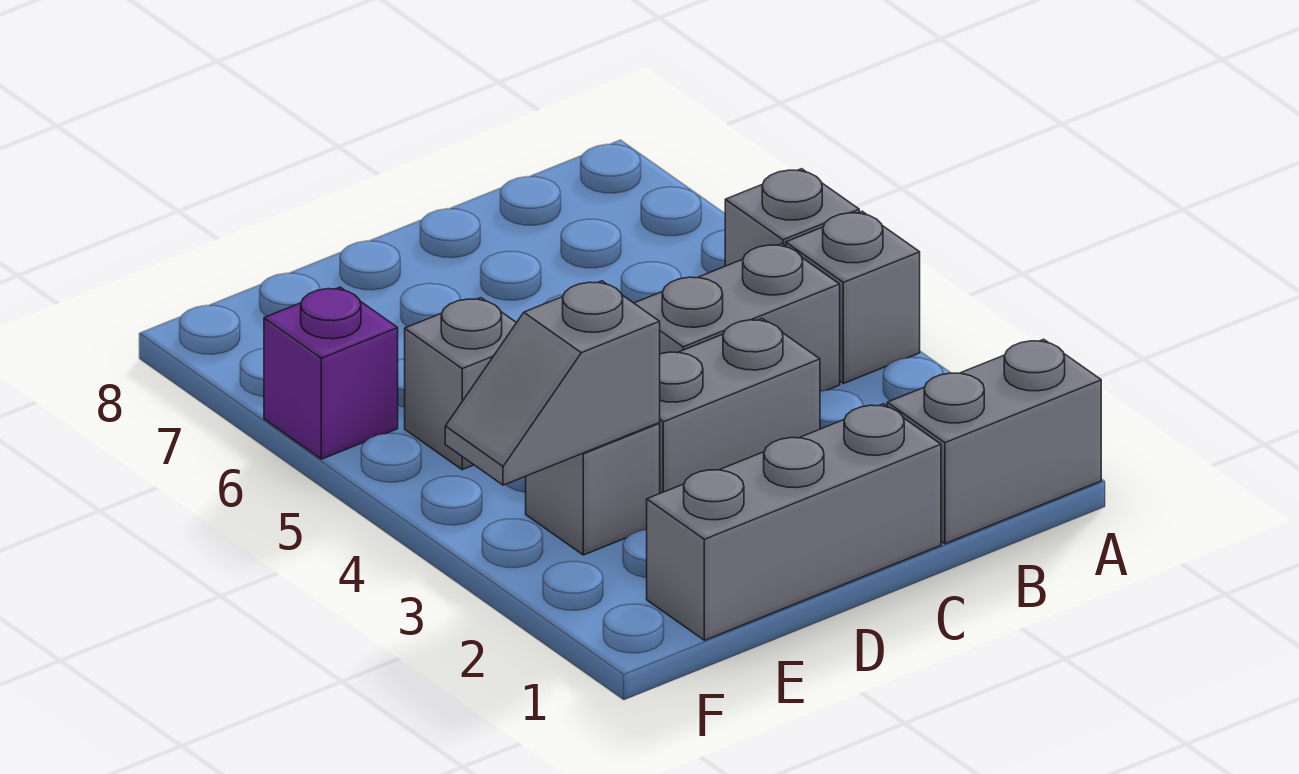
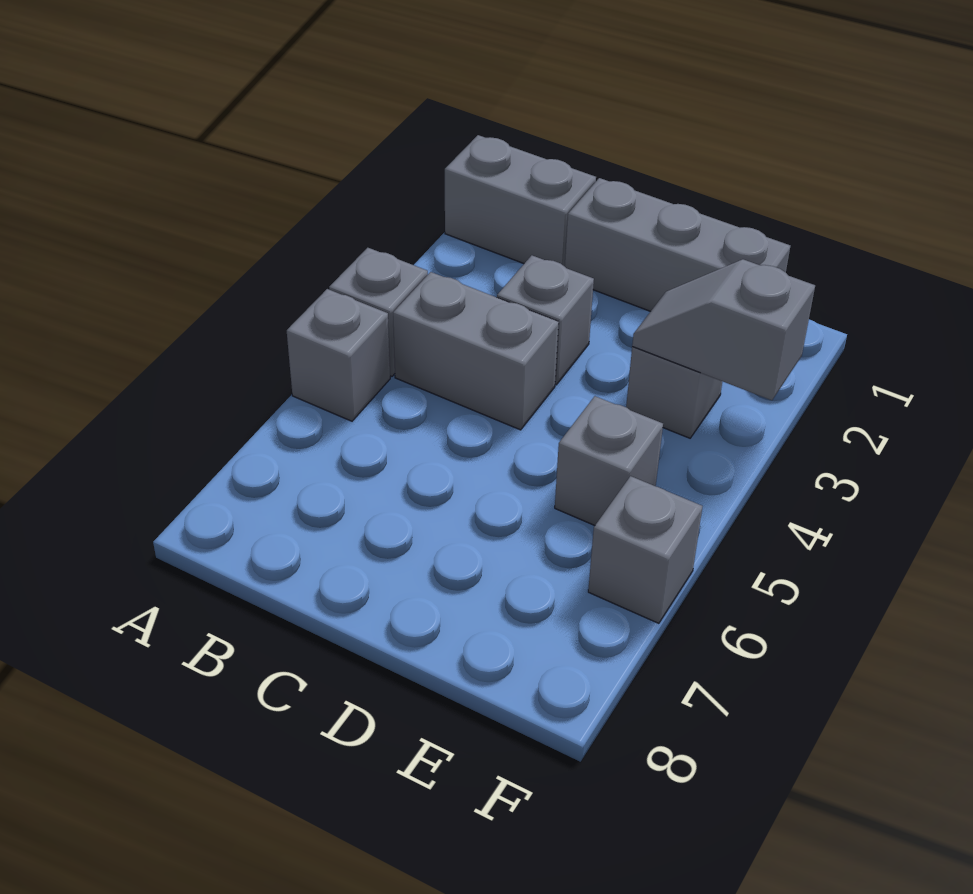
grey 1x2 brick [659,318,820,493] -> grey 1x1 brick [497,255,594,385]
grey 1x2 slope [445,281,660,485] -> grey 1x2 slope turned to [632,259,815,400]
purple 1x1 brick [264,287,398,459] -> grey 1x1 brick [588,476,703,623]

